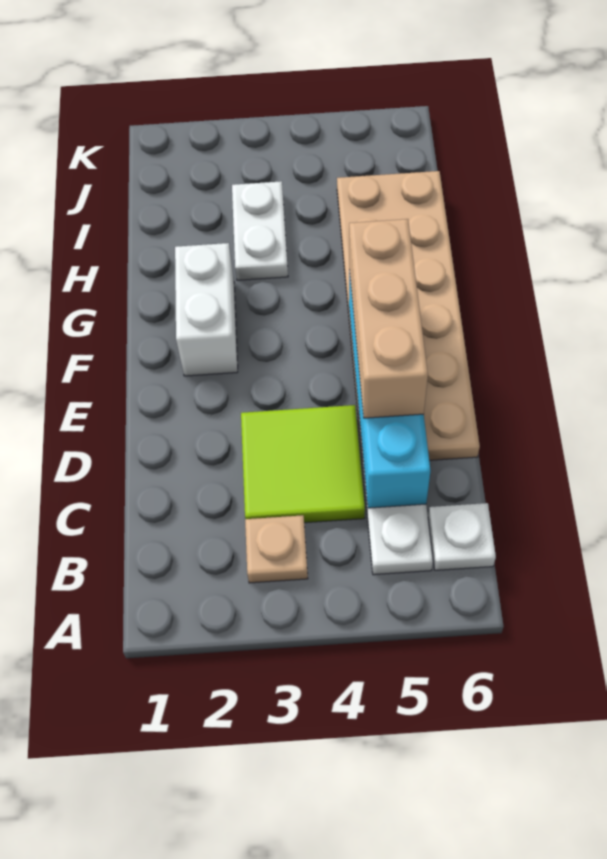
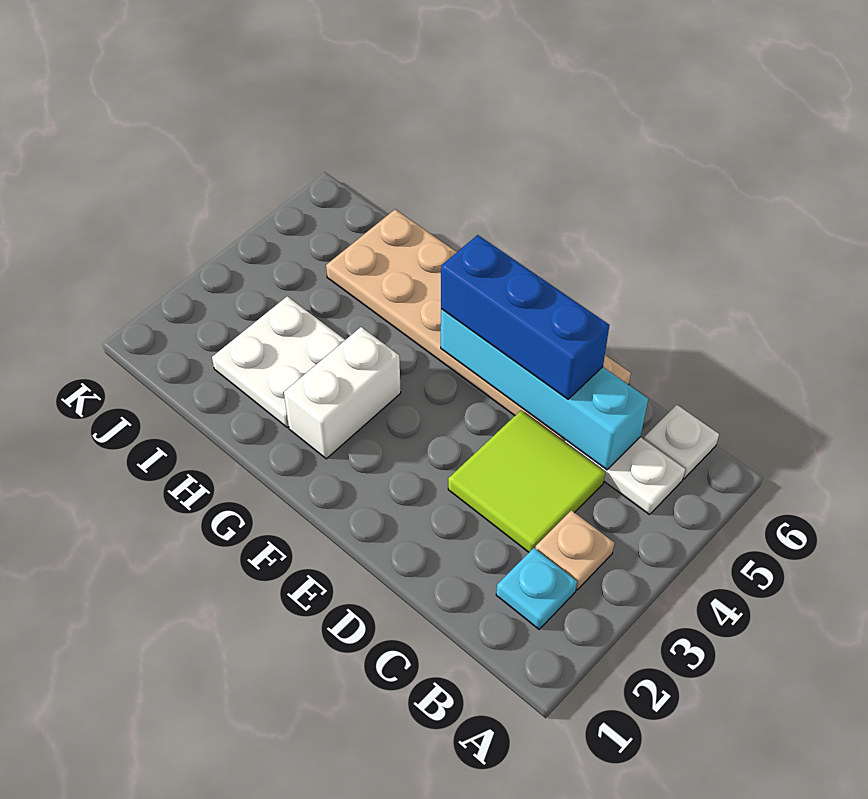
none -> cyan 1x1 plate [496,548,577,629]
tan 1x3 brick [349,219,428,418] -> blue 1x3 brick [441,235,609,399]
white 1x2 brick [175,243,238,376] -> white 1x2 brick turned to [284,327,401,459]
white 1x2 plate [232,181,288,280] -> white 2x2 plate [212,296,345,427]

